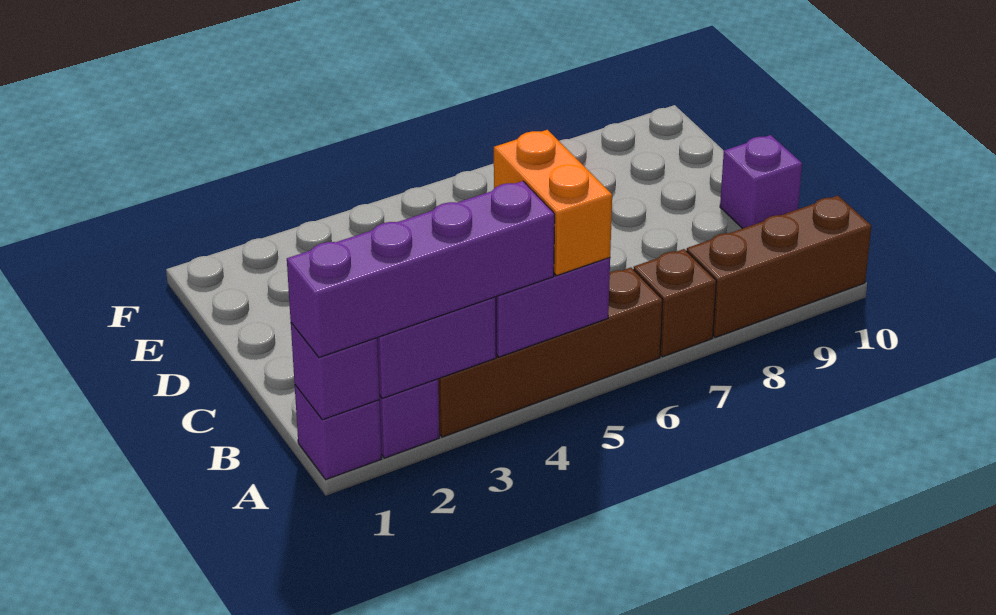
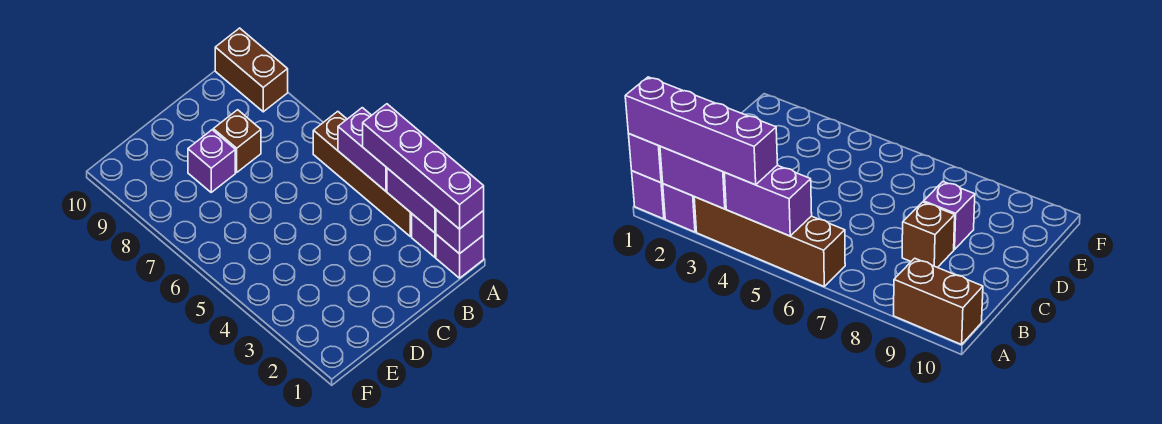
orange 1x2 brick [494,130,612,276] -> none
brown 1x1 brick [634,249,716,357] -> brown 1x1 brick moved to [213,110,261,172]
brown 1x3 brick [687,196,871,338] -> brown 1x2 brick [215,28,288,112]
purple 1x1 brick [720,135,802,229] -> purple 1x1 brick moved to [188,130,235,192]

